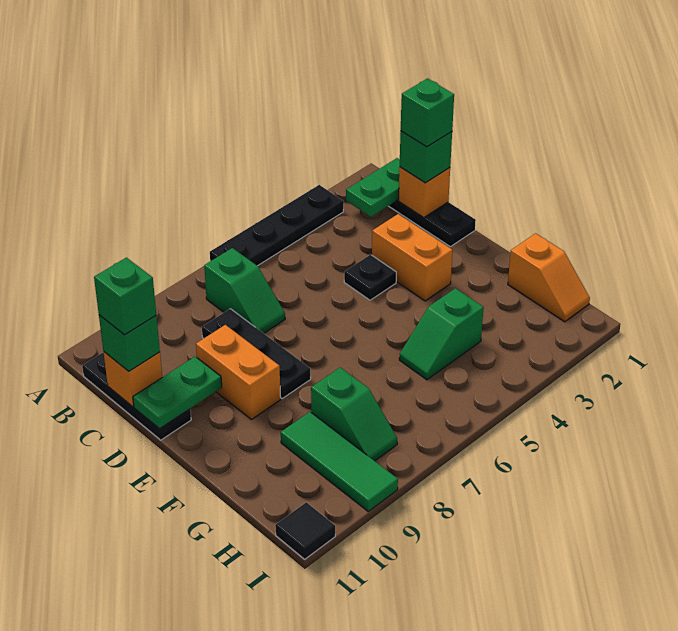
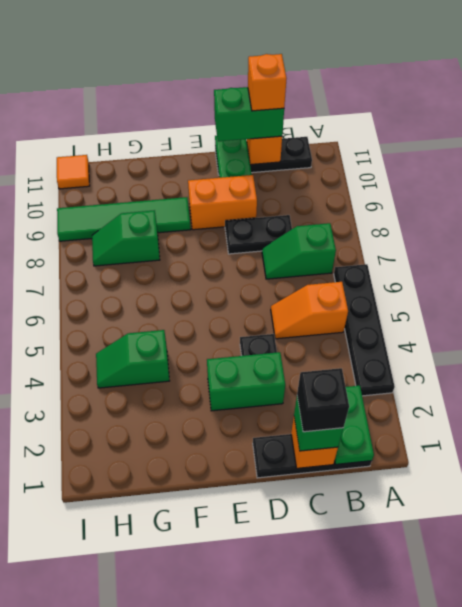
green 1x1 brick [401,78,454,147] -> black 1x1 brick [297,368,349,432]
black 1x3 plate [202,309,311,399] -> black 1x2 plate [225,215,292,254]
green 1x1 brick [99,315,160,371] -> green 1x2 brick [214,87,284,141]
green 1x1 brick [94,258,156,335] -> orange 1x1 brick [248,54,287,111]
orange 1x2 brick [372,214,453,301] -> green 1x2 brick [207,352,285,411]
orange 1x2 slope [508,233,590,322] -> orange 1x2 slope moved to [271,282,348,339]
green 1x2 slope [399,288,484,380] -> green 1x2 slope turned to [96,330,169,388]
green 1x3 tile [281,412,398,511] -> green 1x4 tile [57,197,191,241]
black 1x1 tile [275,502,335,559] -> orange 1x1 tile [57,155,90,189]

